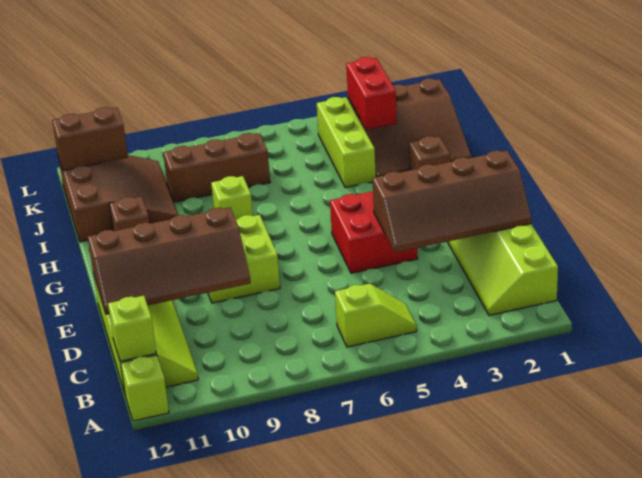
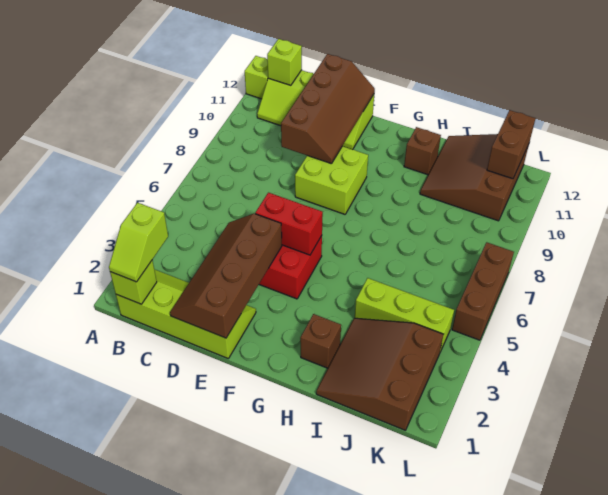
lime 1x2 slope [335,284,417,347] -> lime 1x2 slope moved to [109,203,168,282]
brown 2x4 slope [88,207,251,314] -> brown 2x4 slope turned to [281,54,375,164]
lime 1x1 brick [211,176,253,220] -> lime 1x1 brick moved to [110,260,157,304]
brown 3x3 slope [58,155,178,242] -> brown 3x3 slope turned to [420,134,529,221]
red 1x2 brick [346,57,397,130] -> red 1x2 brick moved to [255,193,323,255]
brown 1x3 brick [163,133,270,202] -> brown 1x3 brick moved to [452,242,514,340]

